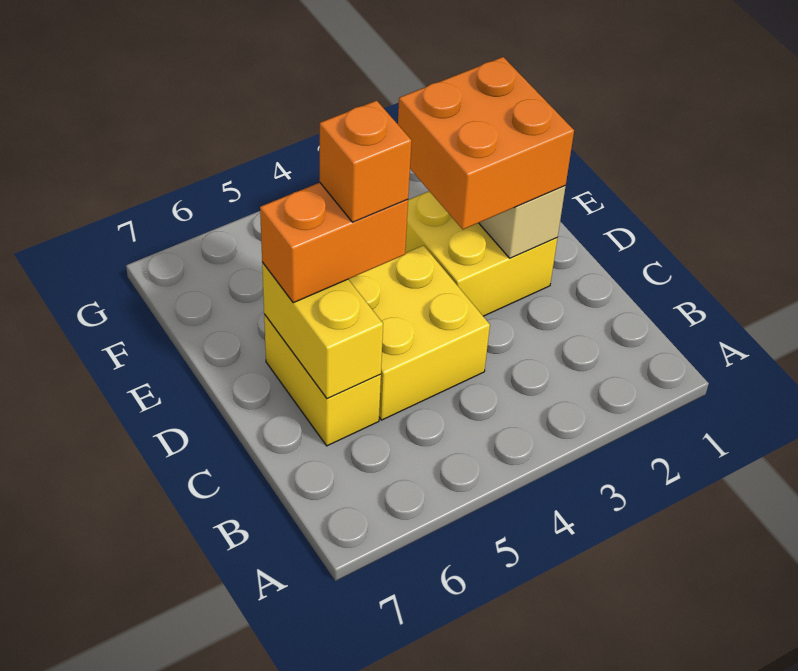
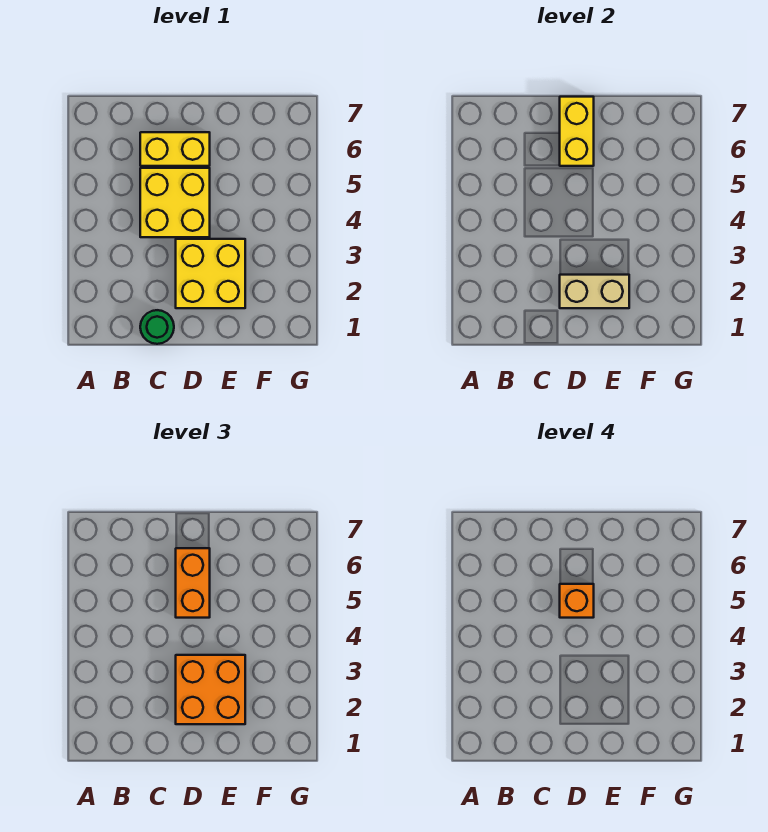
none -> green 1x1 round brick [140,310,174,344]
yellow 1x2 brick [262,262,383,399] -> yellow 1x2 brick turned to [560,97,594,166]

